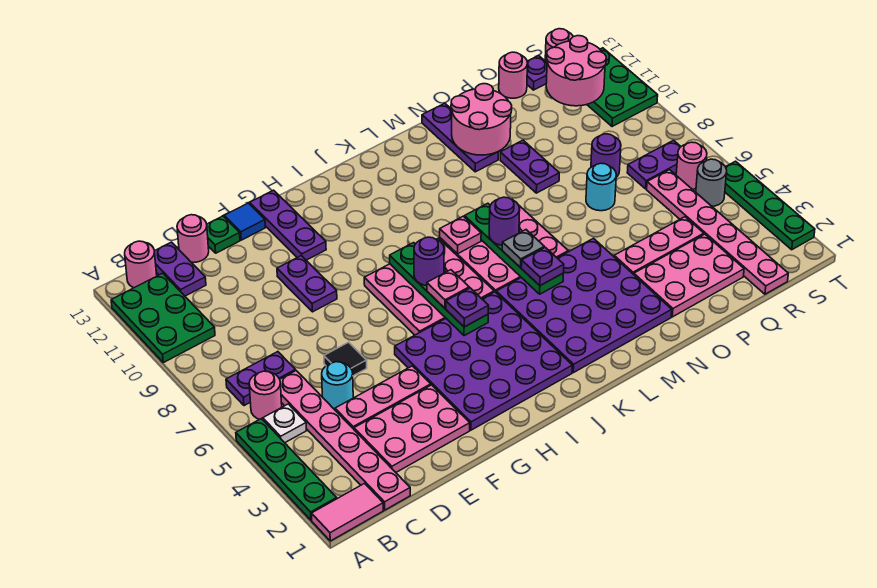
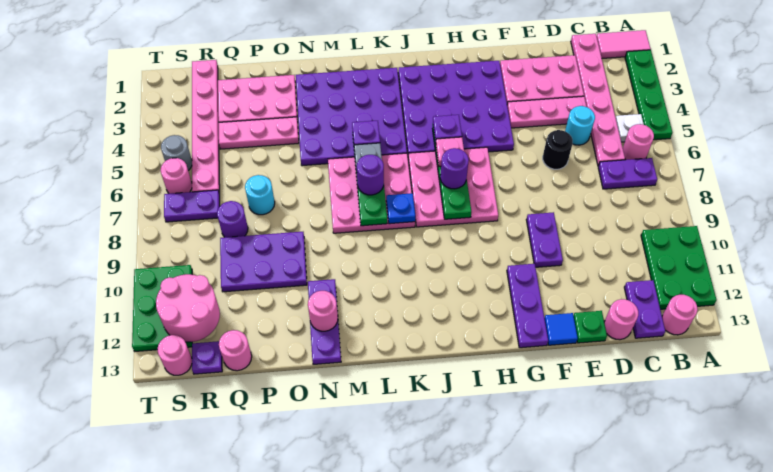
black 1x1 tile [324,342,367,376] -> black 1x1 round brick [543,130,573,169]
pink 1x1 plate [440,216,481,254] -> blue 1x1 plate [386,193,415,224]
pink 2x2 round brick [451,84,512,155] -> pink 1x1 round brick [308,291,338,331]
purple 1x2 plate [500,140,559,193] -> purple 2x3 plate [220,232,307,292]
green 1x4 plate [725,161,815,250] -> none

